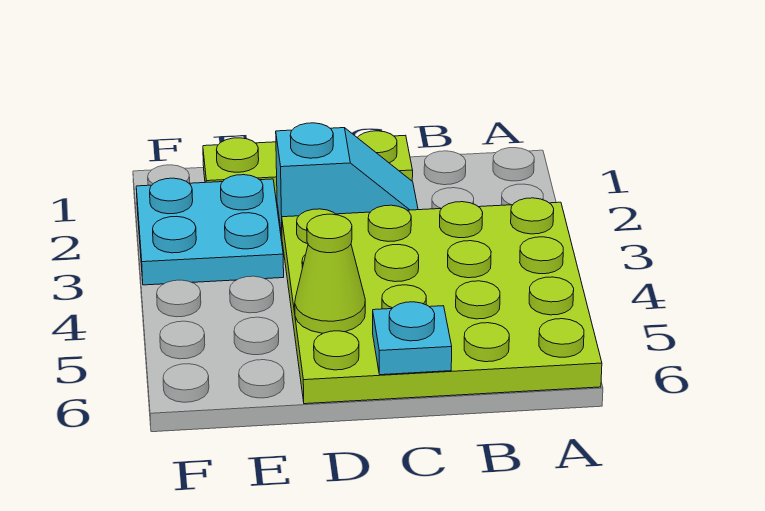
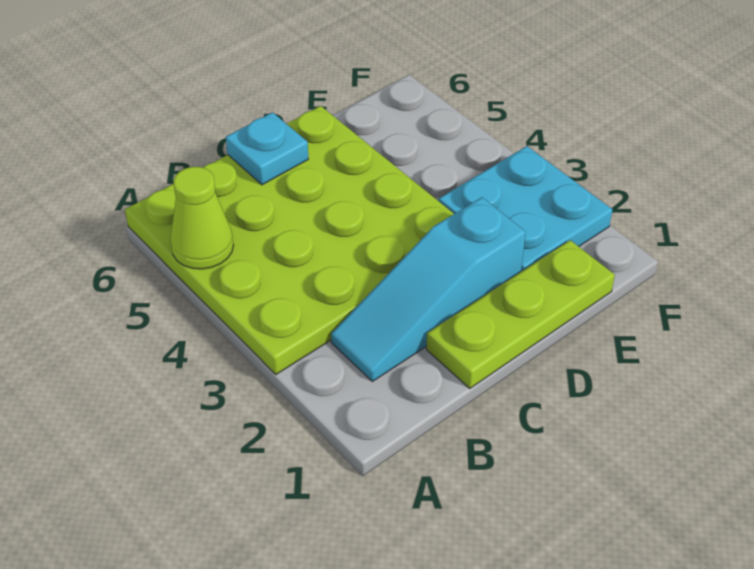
cyan 1x2 slope [276,123,418,235] -> cyan 1x3 slope [331,197,526,381]
lime 1x1 cone [295,214,365,333] -> lime 1x1 cone moved to [170,167,234,269]

